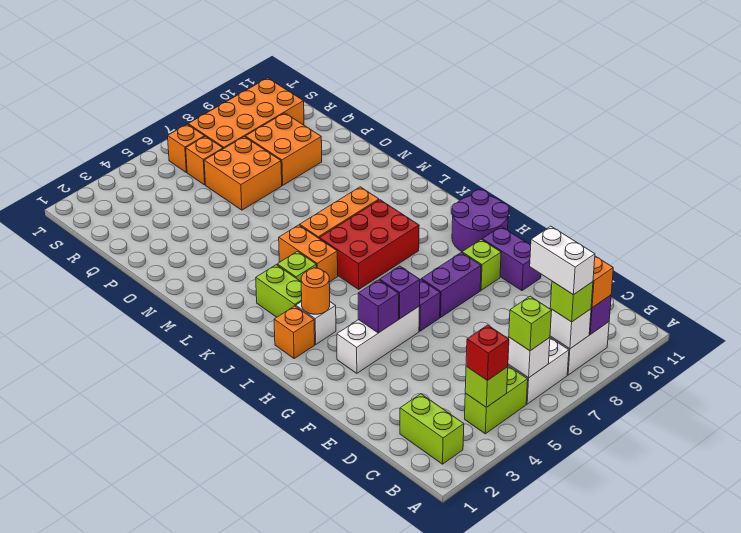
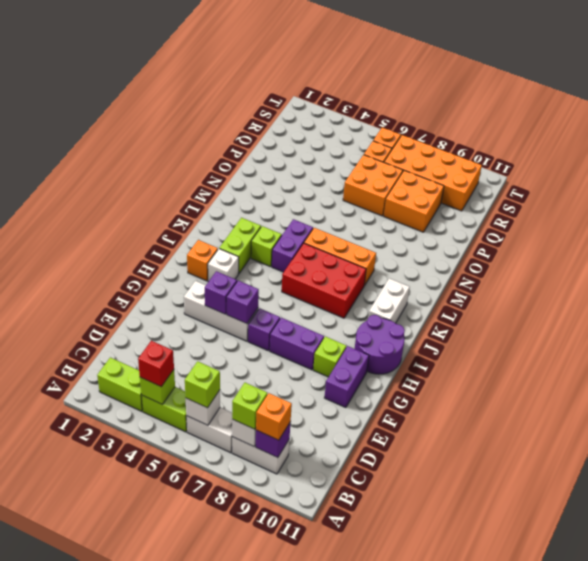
lime 1x2 brick [400,394,464,464] -> lime 1x2 brick turned to [97,357,143,411]
white 1x2 brick [530,226,595,295] -> white 1x2 brick moved to [368,278,410,323]
orange 1x1 round brick [301,268,330,314] -> none
orange 1x2 brick [279,225,338,282] -> purple 1x2 brick [272,219,313,272]

